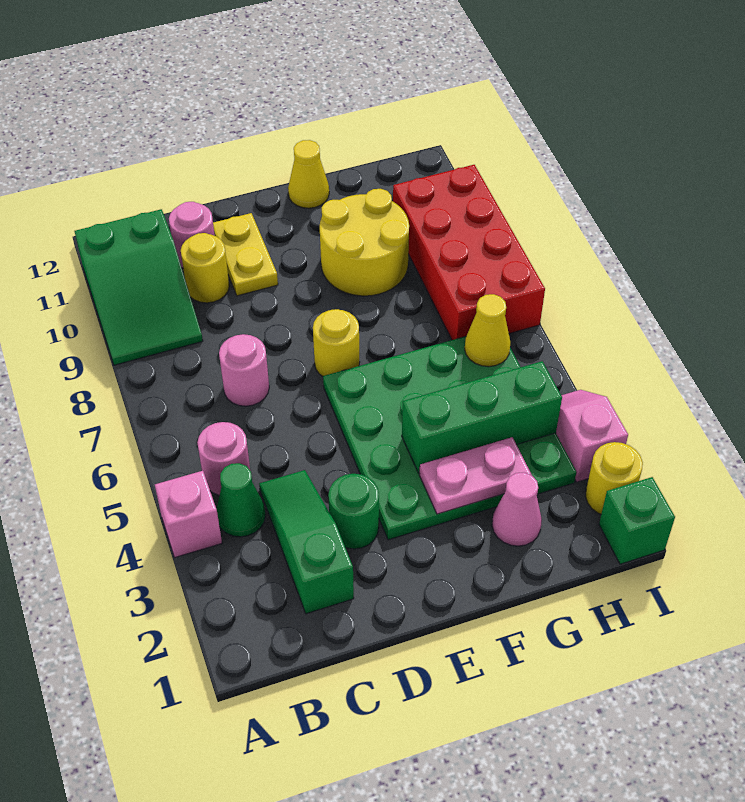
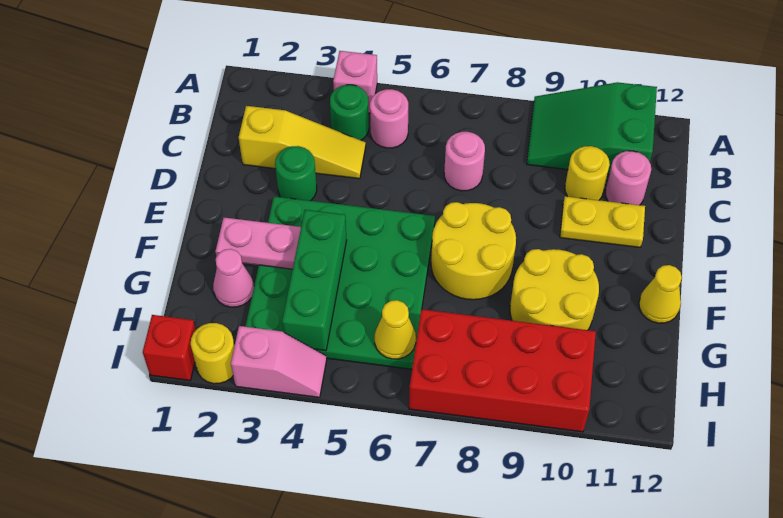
green 1x1 cone [217,463,265,537] -> green 1x1 round brick [330,85,369,140]
green 1x3 slope [259,470,354,614] -> yellow 1x3 slope [239,106,366,179]
yellow 1x1 round brick [313,309,360,376] -> yellow 2x2 round brick [431,202,516,300]
pink 1x2 plate [419,437,532,514] -> pink 1x2 plate turned to [215,217,301,269]
green 1x1 brick [599,477,675,564] -> red 1x1 brick [143,315,196,380]

